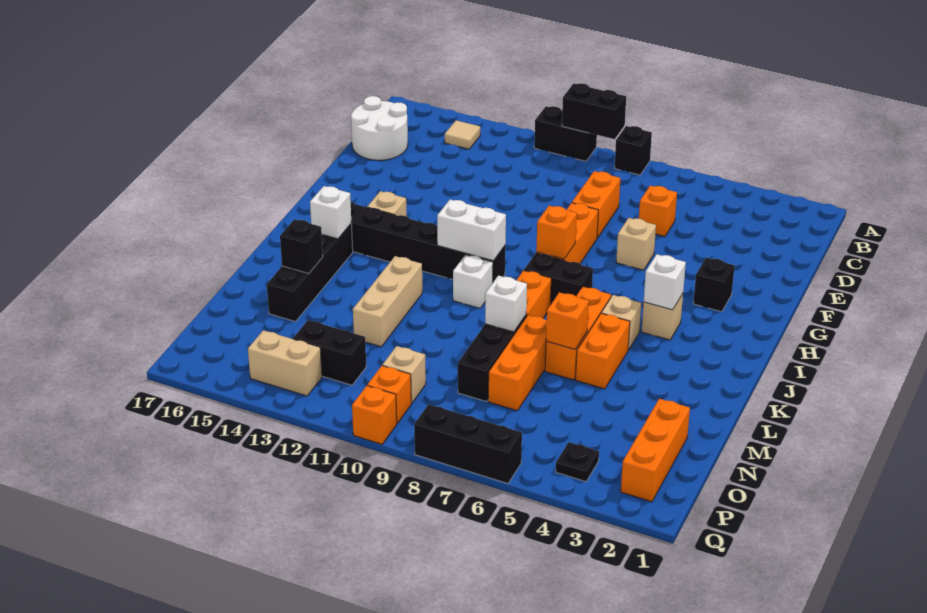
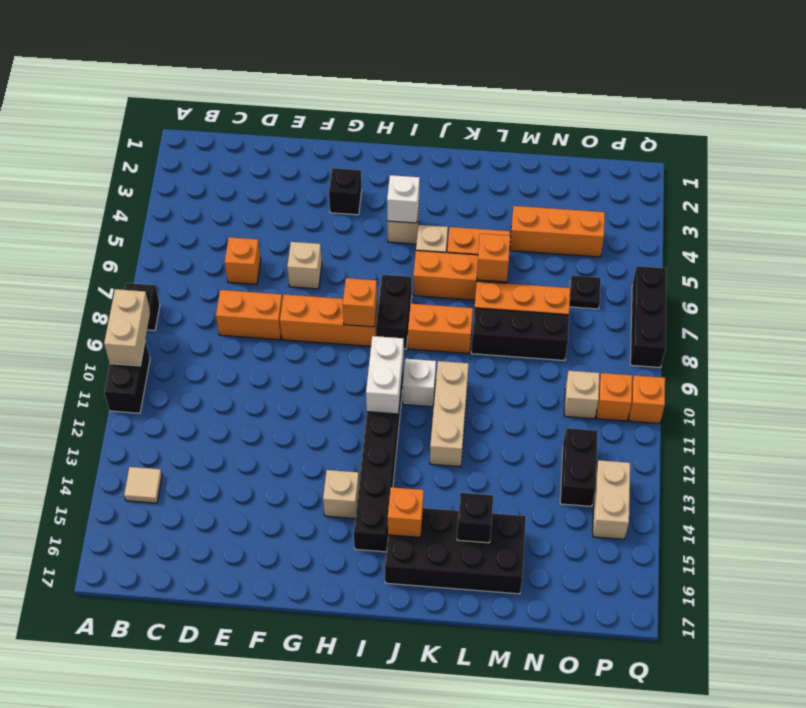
black 1x2 brick [562,83,626,139] -> tan 1x2 brick [104,289,150,366]
white 2x2 round brick [351,96,408,160] -> none
black 1x4 brick [267,224,353,322] -> black 2x4 brick [385,508,526,594]
white 1x1 brick [310,186,351,239] -> orange 1x1 brick [388,487,424,537]
tan 1x3 brick [353,256,422,347] -> tan 1x3 brick turned to [430,361,469,467]
white 1x1 brick [485,276,527,332] -> none
orange 1x3 brick [621,399,690,502] -> orange 1x3 brick moved to [510,206,605,257]
black 1x1 plate [556,442,599,481] -> black 1x1 plate moved to [570,275,601,309]

